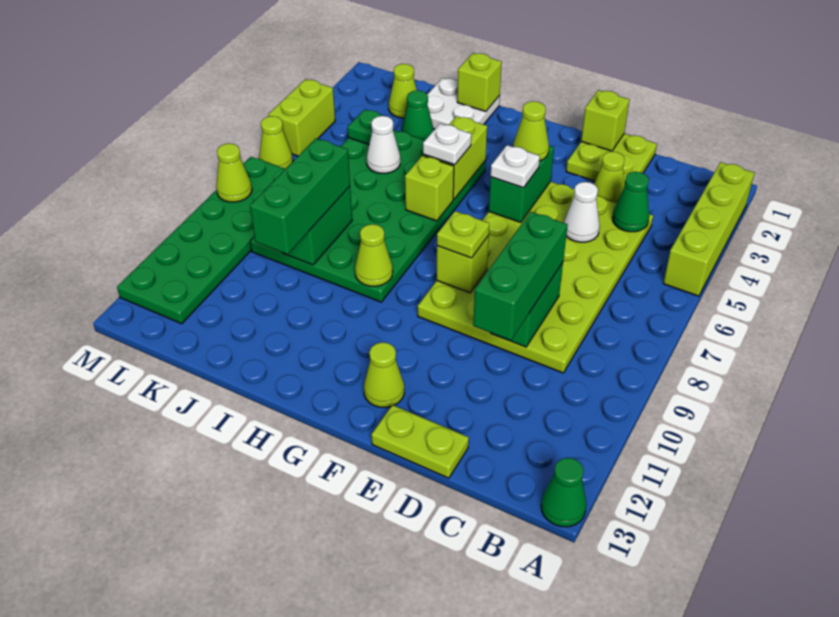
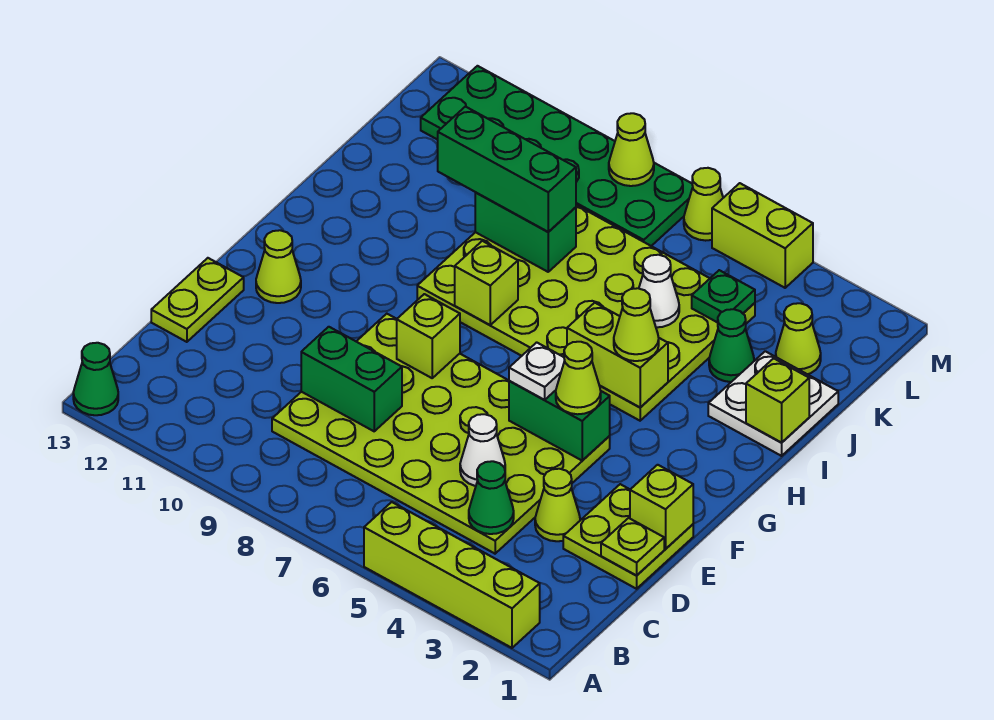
green 1x3 brick [473,212,568,340] -> none
lime 1x1 plate [437,211,489,258] -> lime 1x1 plate moved to [601,518,664,575]
green 4x6 plate [250,130,486,302] -> lime 4x6 plate [417,205,755,421]
white 1x1 plate [423,124,471,165] -> none
lime 1x1 brick [405,156,454,221] -> lime 1x1 brick moved to [455,241,518,325]
lime 1x1 cone [355,224,393,286] -> lime 1x1 cone moved to [614,288,659,361]

